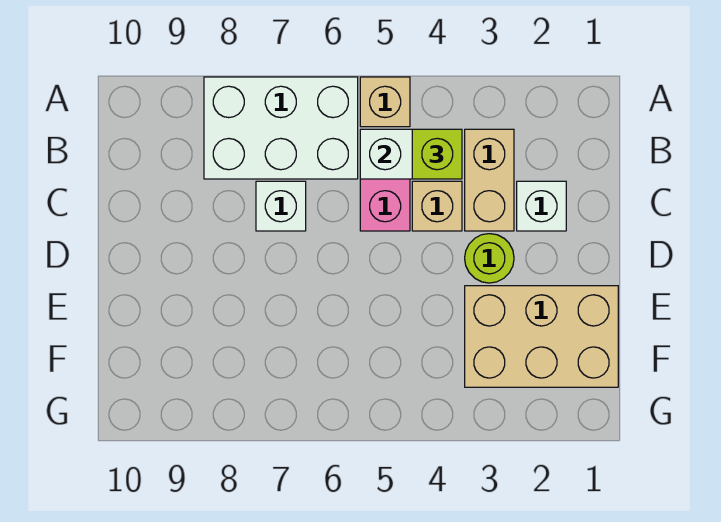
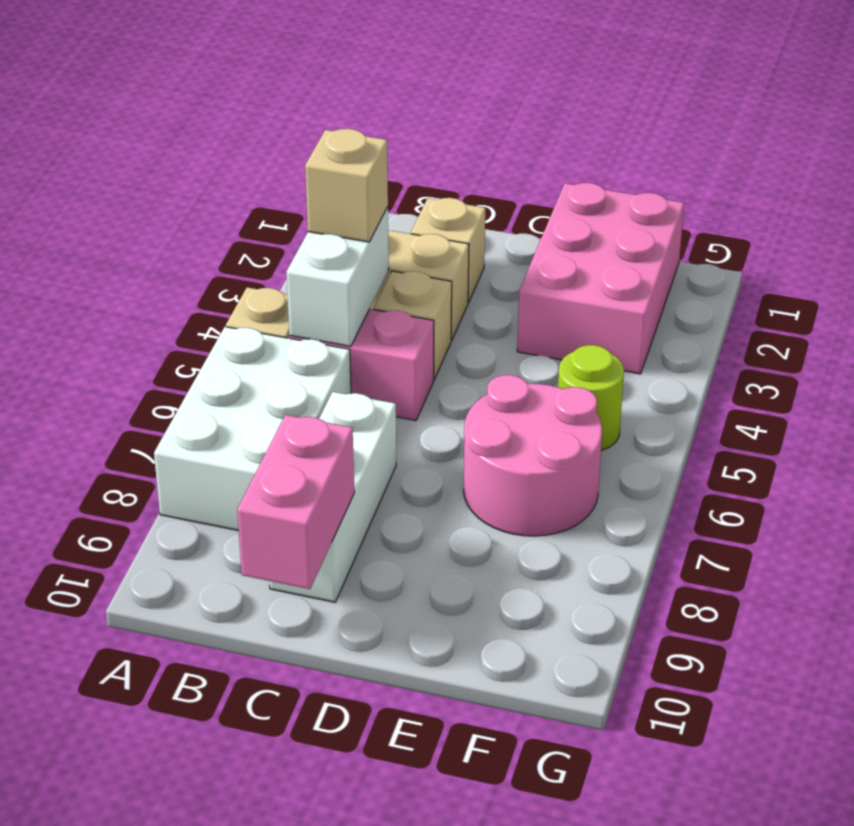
lime 1x1 brick [412,129,462,179] -> tan 1x1 brick [305,129,388,242]
white 1x1 brick [517,181,566,231] -> tan 1x1 brick [411,198,485,302]
white 1x1 brick [256,181,306,231] -> white 1x3 brick [269,392,396,602]
none -> pink 1x2 brick [237,415,354,589]
lime 1x1 round brick [465,234,514,283] -> lime 1x1 round brick moved to [558,345,624,450]
tan 2x3 brick [465,286,618,387] -> pink 2x3 brick [517,183,684,374]
none -> pink 2x2 round brick [464,375,602,536]

